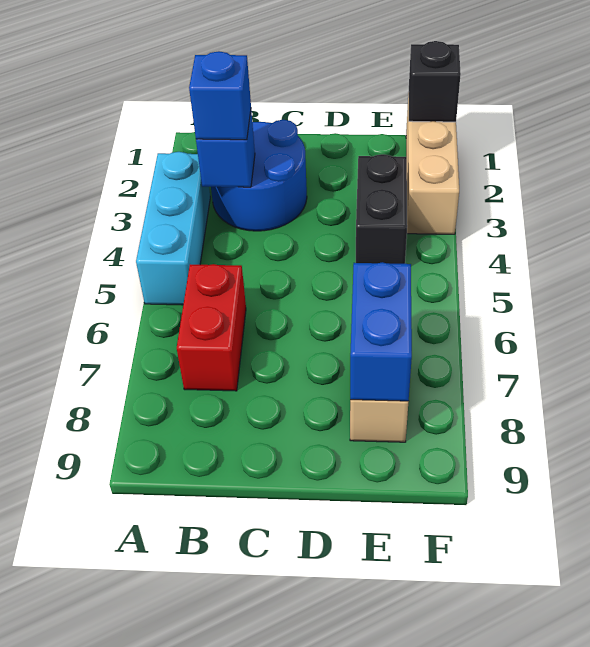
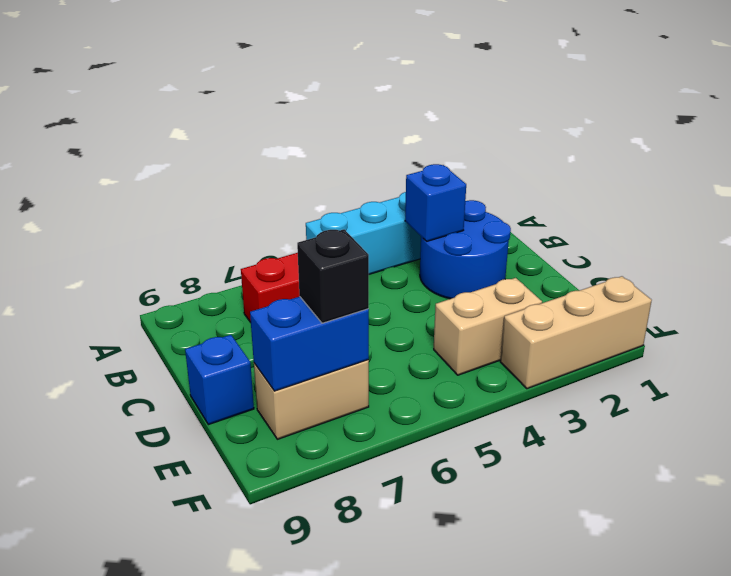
blue 1x1 brick [189,51,251,140] -> blue 1x1 brick moved to [185,335,254,425]
black 1x2 brick [356,154,407,264] -> tan 1x2 brick [434,278,542,375]
black 1x1 brick [409,41,461,122] -> black 1x1 brick moved to [297,229,369,323]

